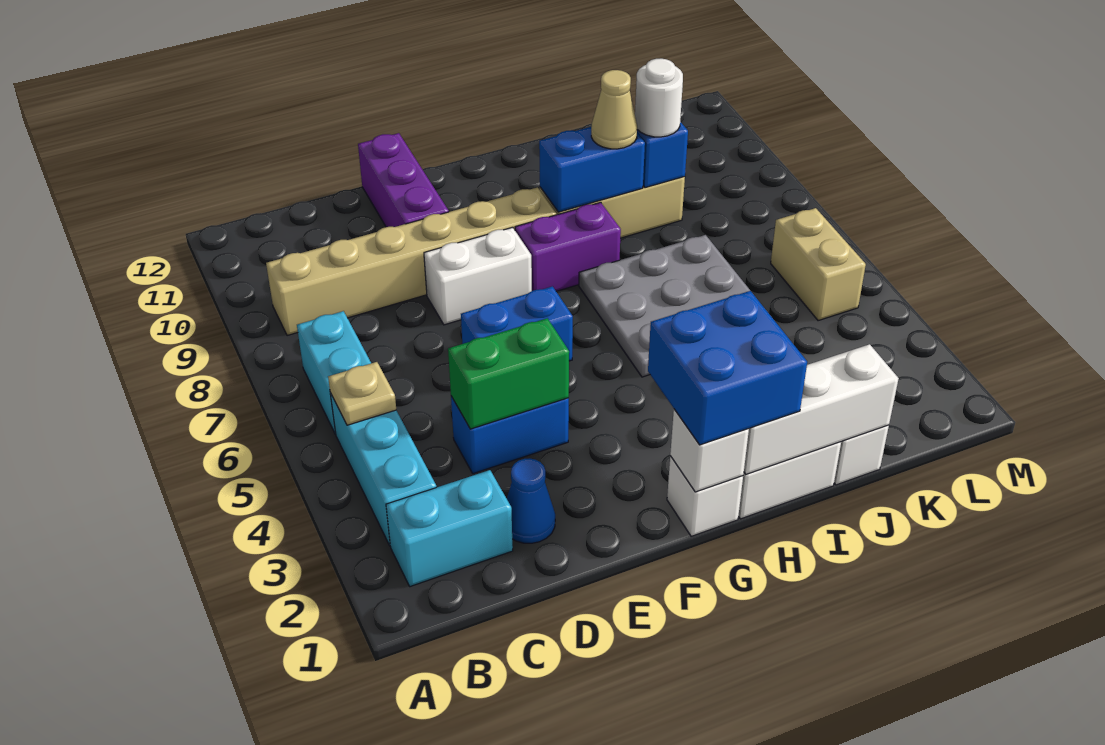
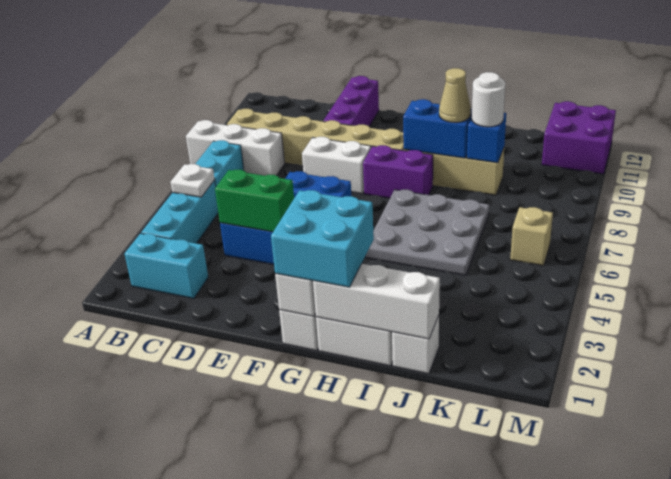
none -> white 1x3 brick [186,120,285,176]
tan 1x1 plate [328,362,396,425] -> white 1x1 plate [171,164,215,197]
blue 1x1 cone [507,458,555,543] -> none
blue 2x2 brick [648,291,807,445] -> cyan 2x2 brick [271,190,374,287]
tan 1x2 brick [771,208,866,321] -> tan 1x1 brick [510,207,553,266]
none -> purple 2x2 brick [542,101,616,174]

